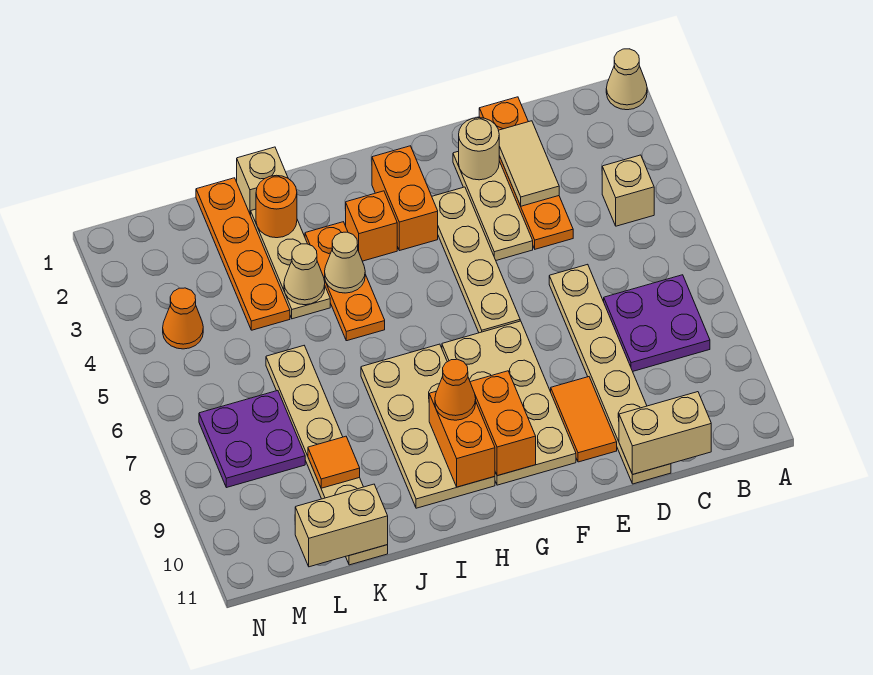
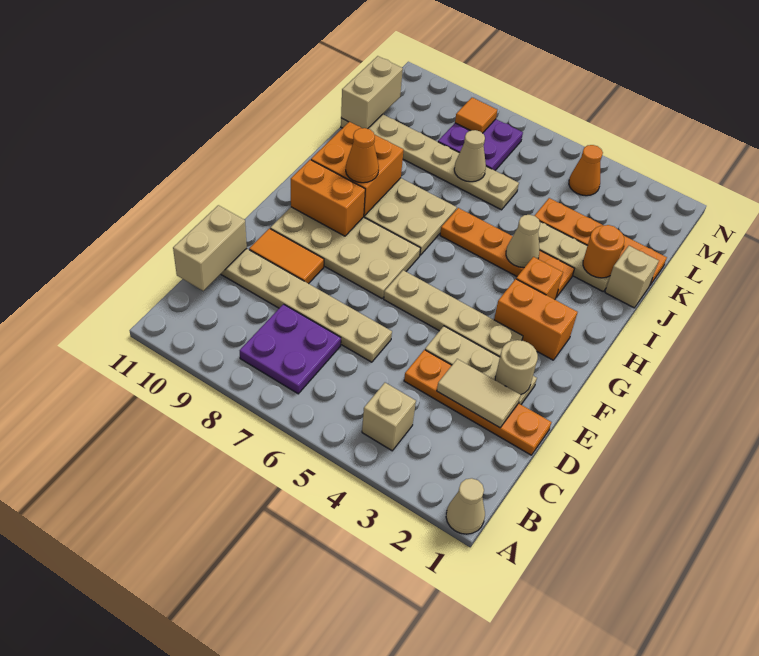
orange 1x2 brick [429,392,495,487] -> orange 2x2 brick [311,122,403,216]
orange 1x3 plate [305,222,385,341] -> orange 1x4 plate [440,208,574,297]
tan 1x1 cone [284,244,325,305] -> tan 1x1 cone moved to [454,130,486,182]
orange 1x1 tile [308,436,360,488] -> orange 1x1 tile moved to [455,98,497,133]

